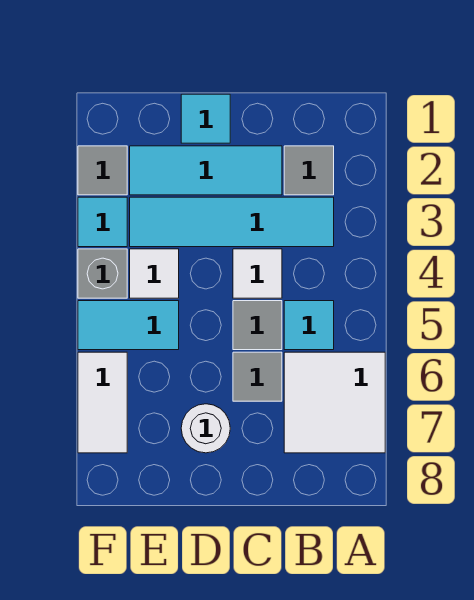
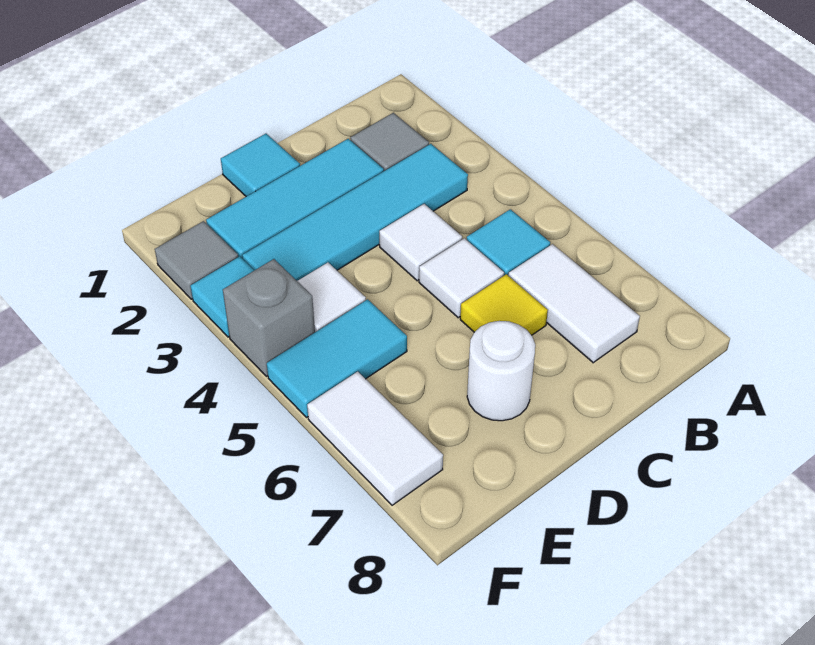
white 2x2 tile [284,352,385,453] -> white 1x2 tile [508,244,640,363]
grey 1x1 tile [233,301,282,350] -> white 1x1 tile [419,238,504,318]
grey 1x1 tile [233,352,282,401] -> yellow 1x1 tile [460,274,548,335]

